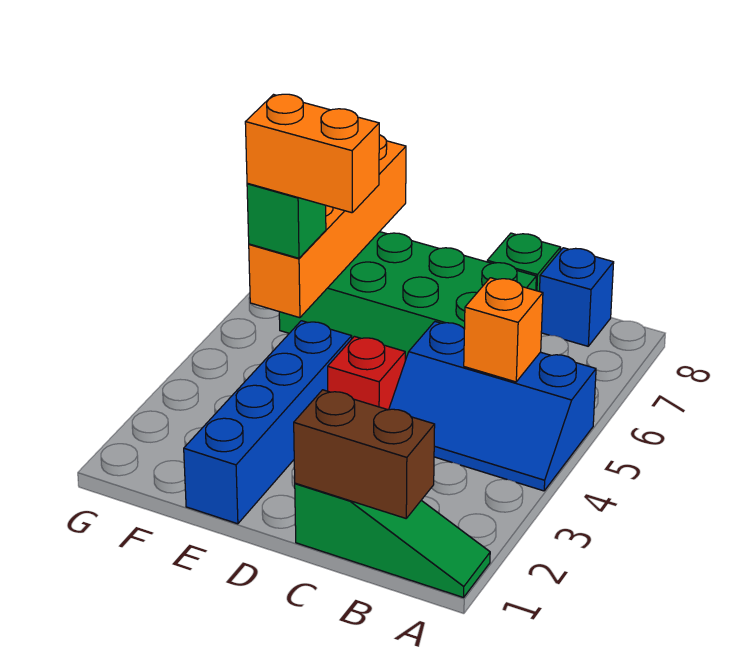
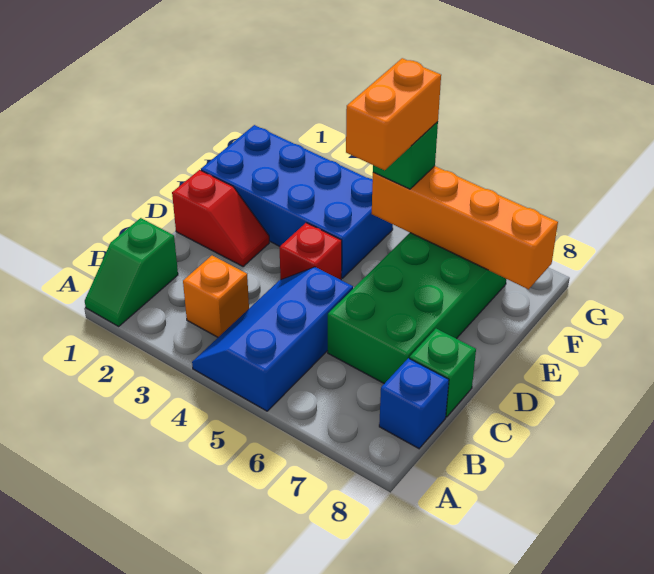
green 1x3 slope [295,483,490,597] -> green 1x2 slope [85,218,178,326]
brown 1x2 brick [294,390,435,518] -> none
orange 1x1 brick [464,278,543,382] -> orange 1x1 brick moved to [183,256,249,337]
none -> red 1x2 slope [172,170,269,266]
blue 1x4 brick [184,321,352,524] -> blue 2x4 brick [201,125,393,278]

